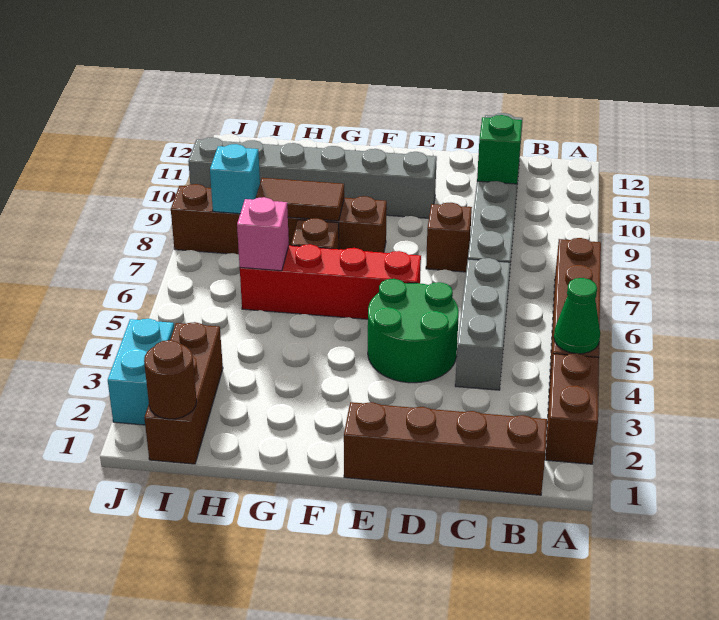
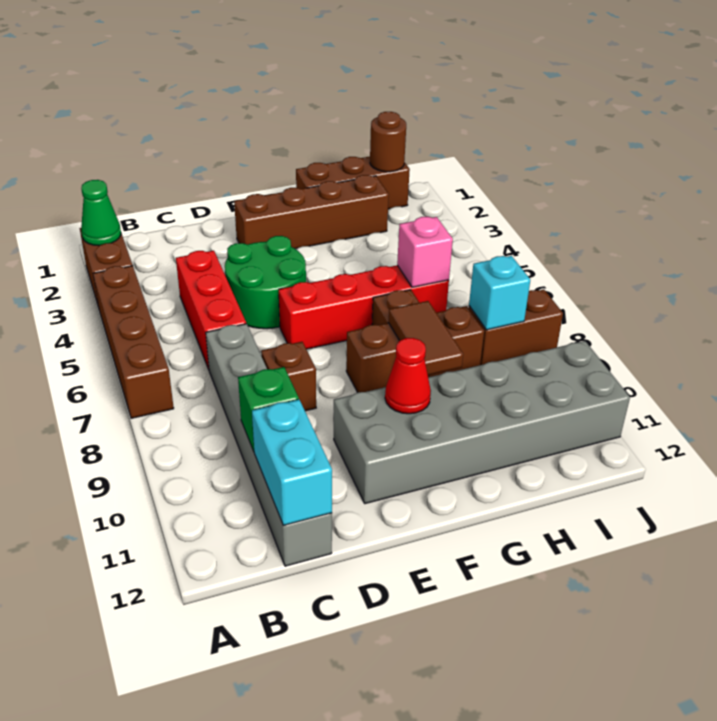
green 1x1 cone [554,278,600,354] -> green 1x1 cone moved to [81,180,121,246]
brown 1x4 brick [344,402,547,495] -> brown 1x4 brick moved to [234,175,389,249]
grey 1x3 brick [455,258,510,390] -> red 1x3 brick [176,251,246,369]
grey 1x6 brick [188,137,437,218] -> grey 2x6 brick [334,341,630,504]
none -> red 1x1 cone [385,338,431,414]
brown 1x2 tile [256,178,344,221] -> brown 1x2 tile turned to [389,301,463,375]
brown 1x3 brick [144,322,223,464] -> brown 1x3 brick turned to [296,157,410,209]
cyan 1x2 brick [108,319,174,425] -> cyan 1x2 brick moved to [252,400,332,525]

